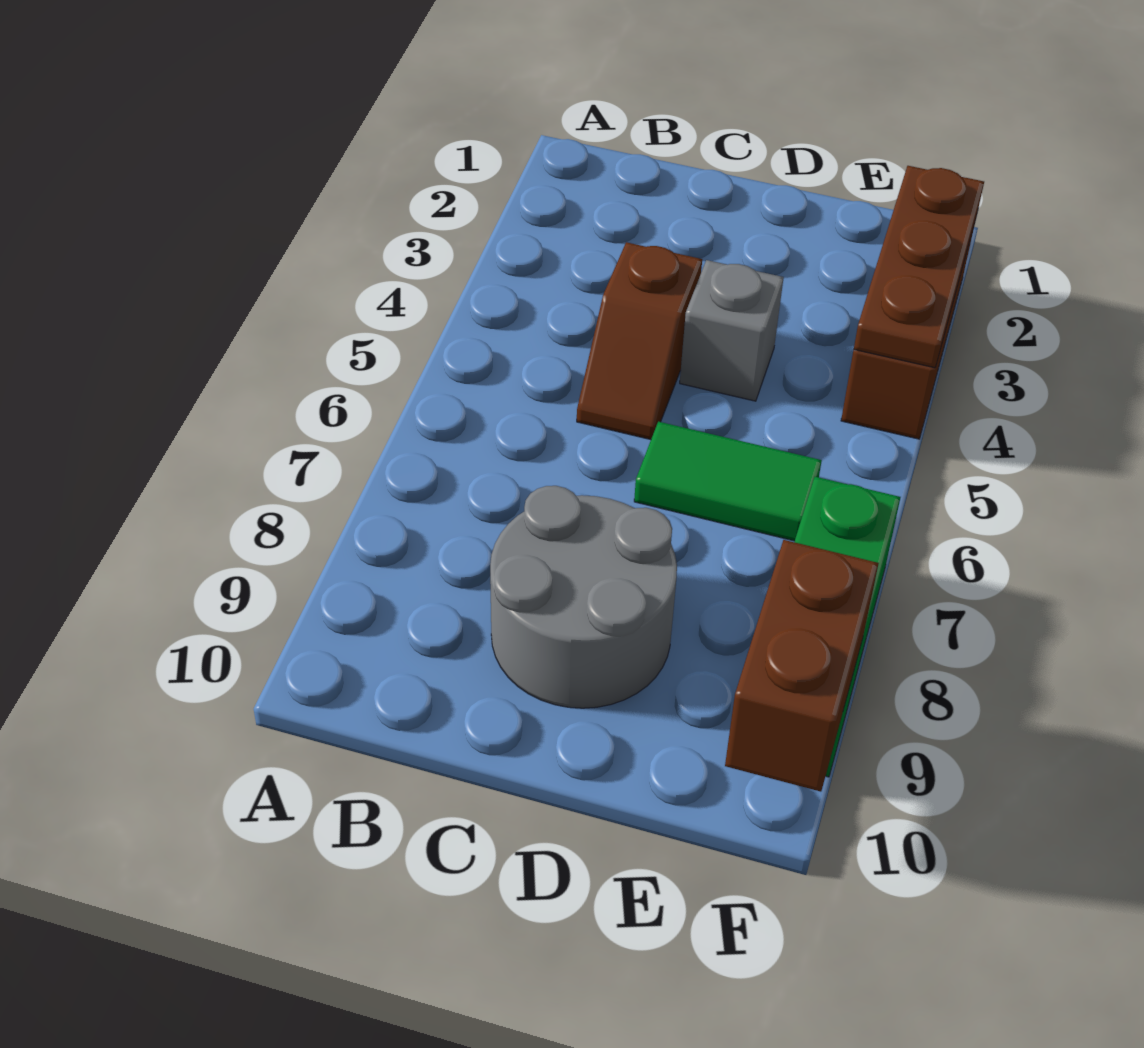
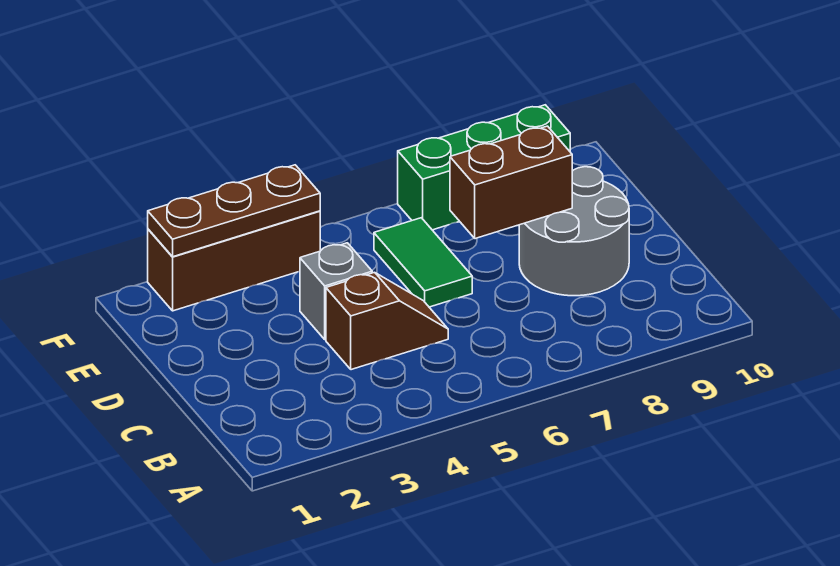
brown 1x2 brick [725,540,879,792] -> brown 1x2 brick moved to [450,126,572,239]

